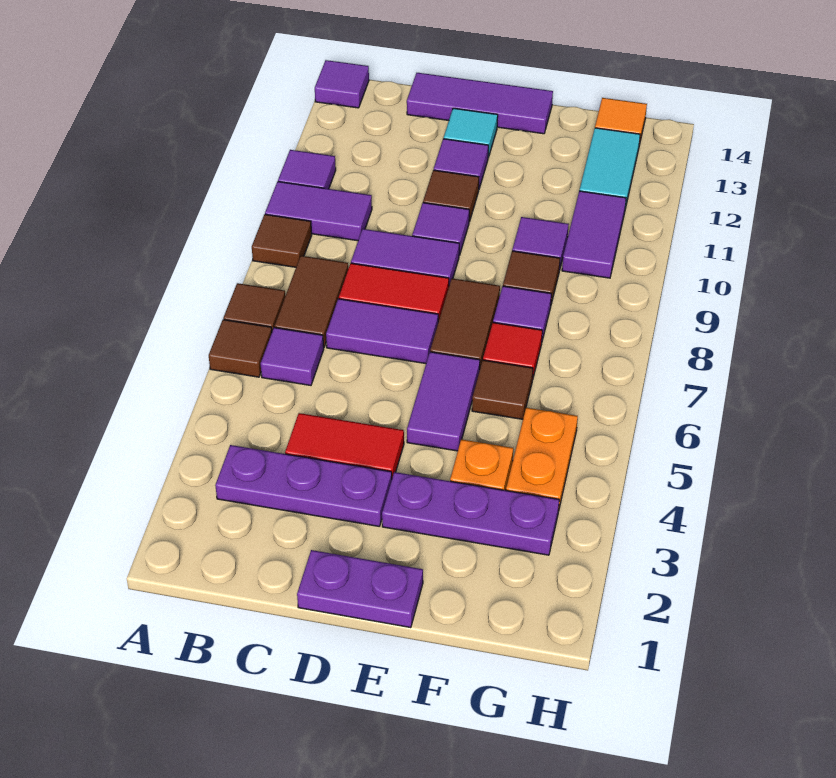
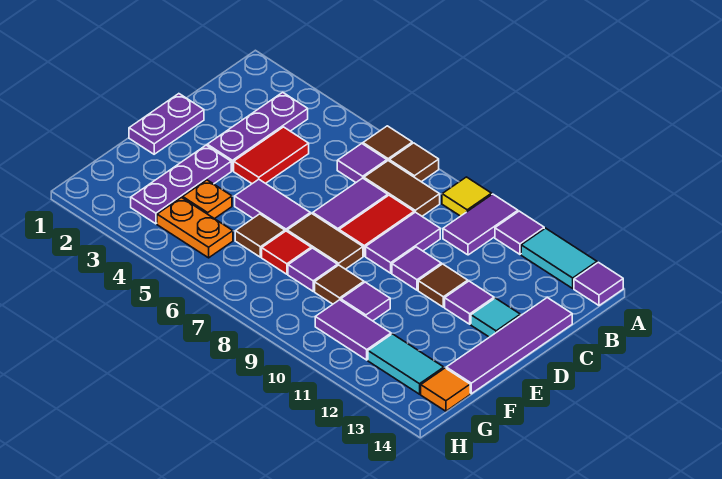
brown 1x1 tile [252,214,312,267] -> yellow 1x1 tile [442,177,492,216]
none -> cyan 1x2 tile [521,228,597,288]
purple 1x3 tile [407,73,553,134] -> purple 1x4 tile [446,298,572,394]

